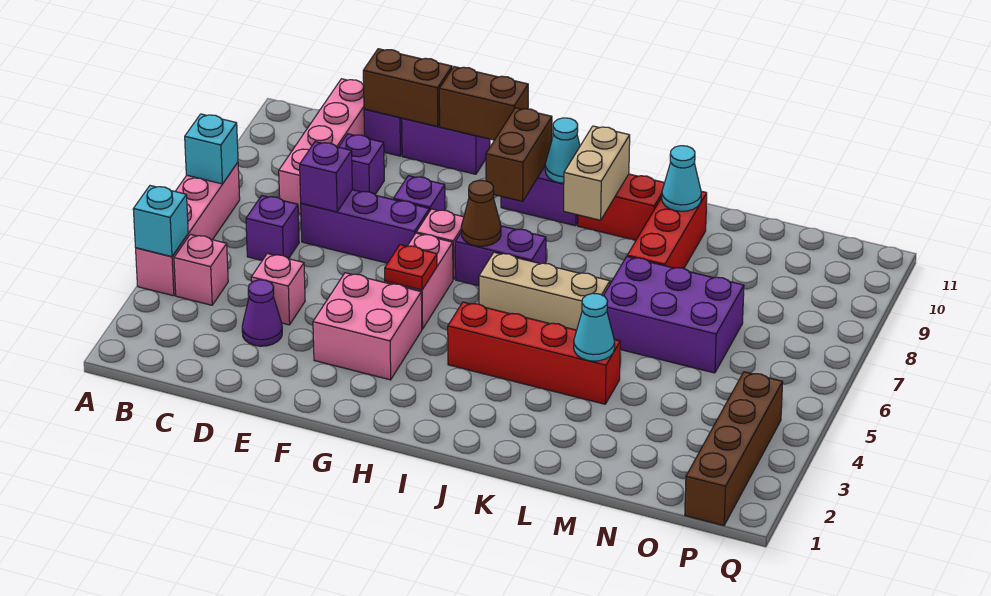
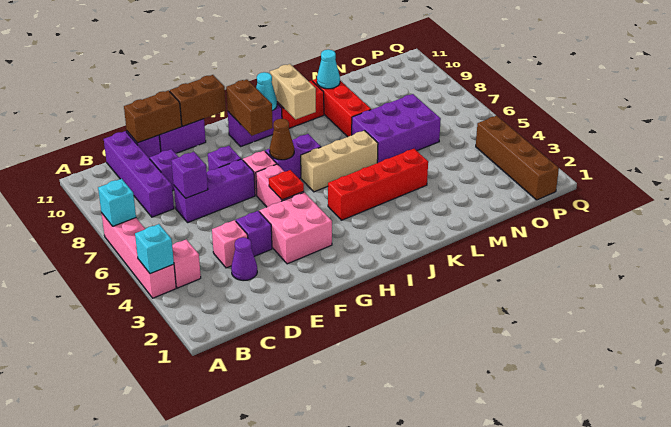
purple 1x1 brick [246,196,299,260] -> purple 1x1 brick moved to [236,211,272,256]
pink 1x4 brick [279,79,365,214] -> purple 1x4 brick [104,131,174,217]
cyan 1x1 cone [574,293,615,361] -> none

